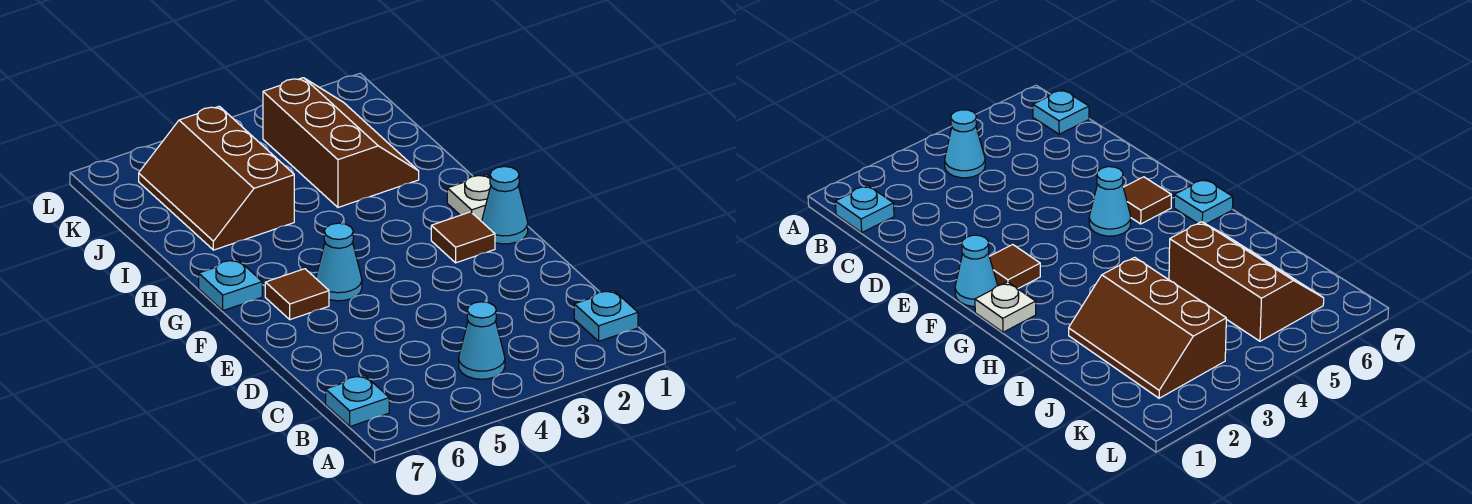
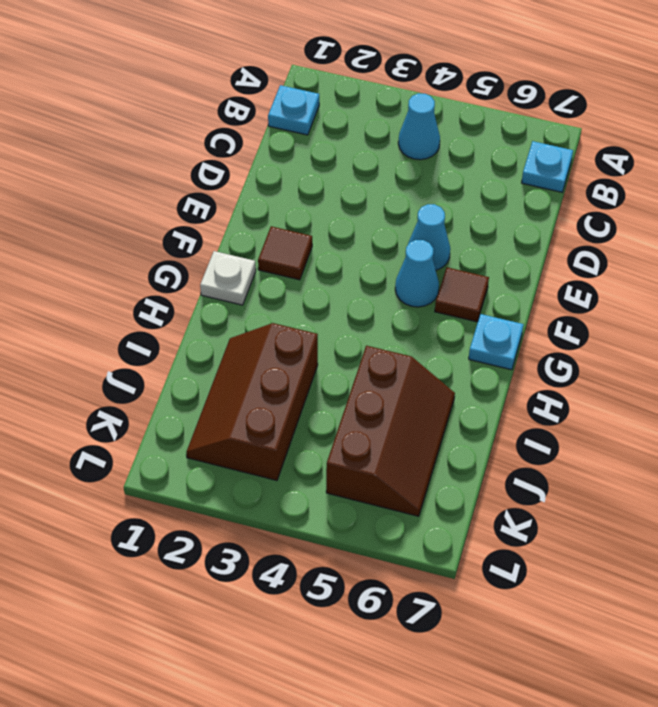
cyan 1x1 cone [482,166,528,244] -> cyan 1x1 cone moved to [408,204,450,270]

